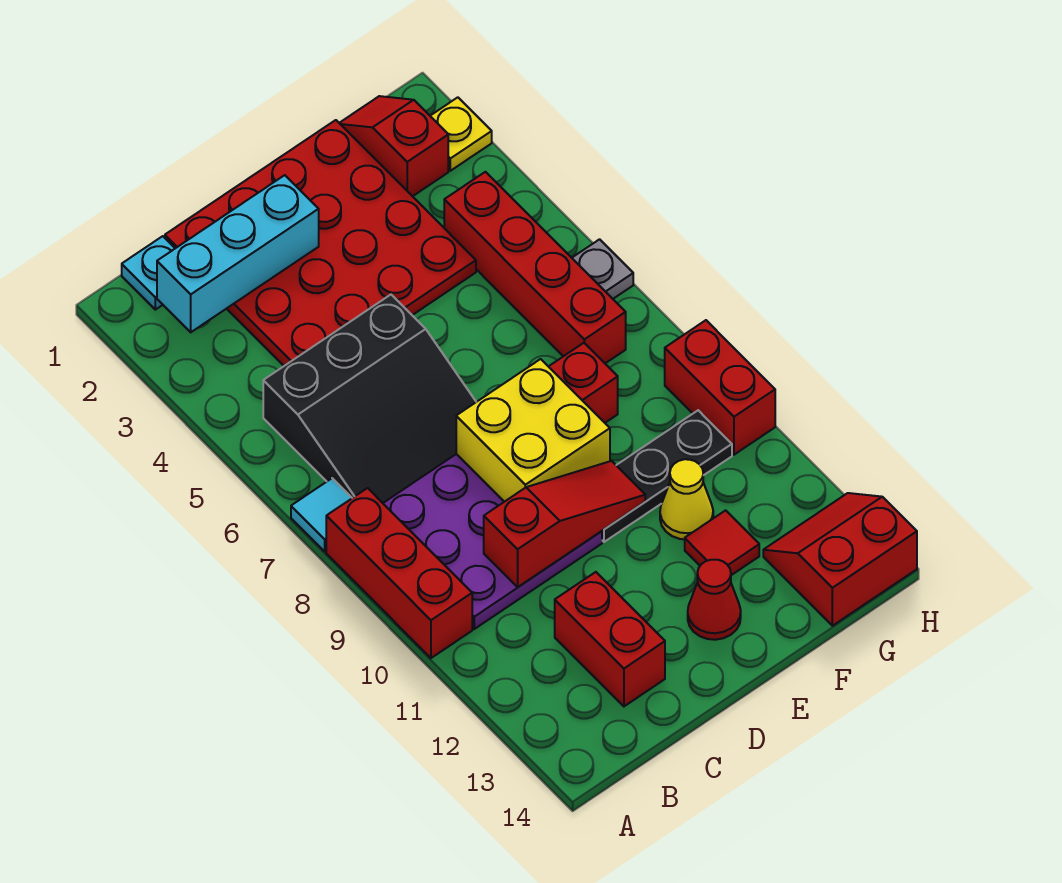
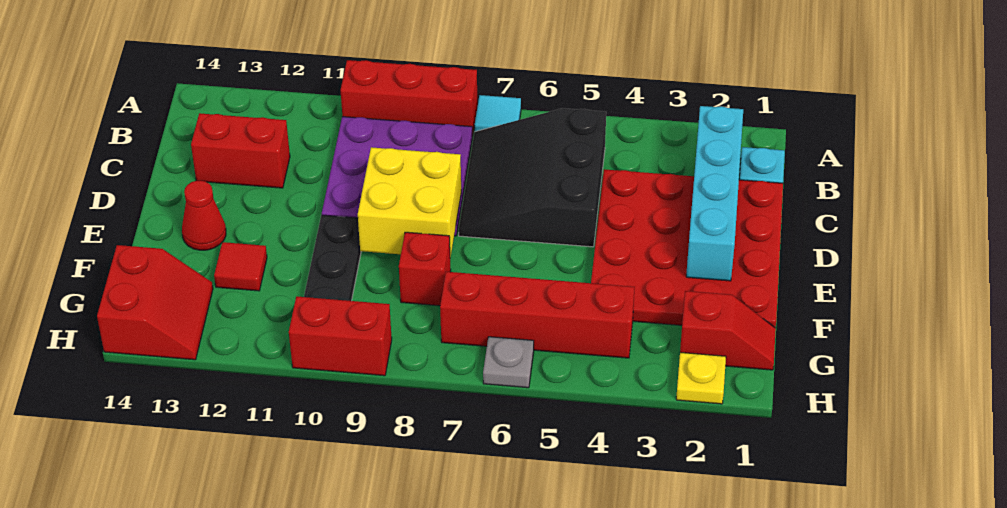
cyan 1x3 brick [157,175,319,332] -> cyan 1x4 brick [686,106,743,281]
red 1x3 slope [484,461,645,587] -> none
yellow 1x1 cone [660,459,713,539] -> none

